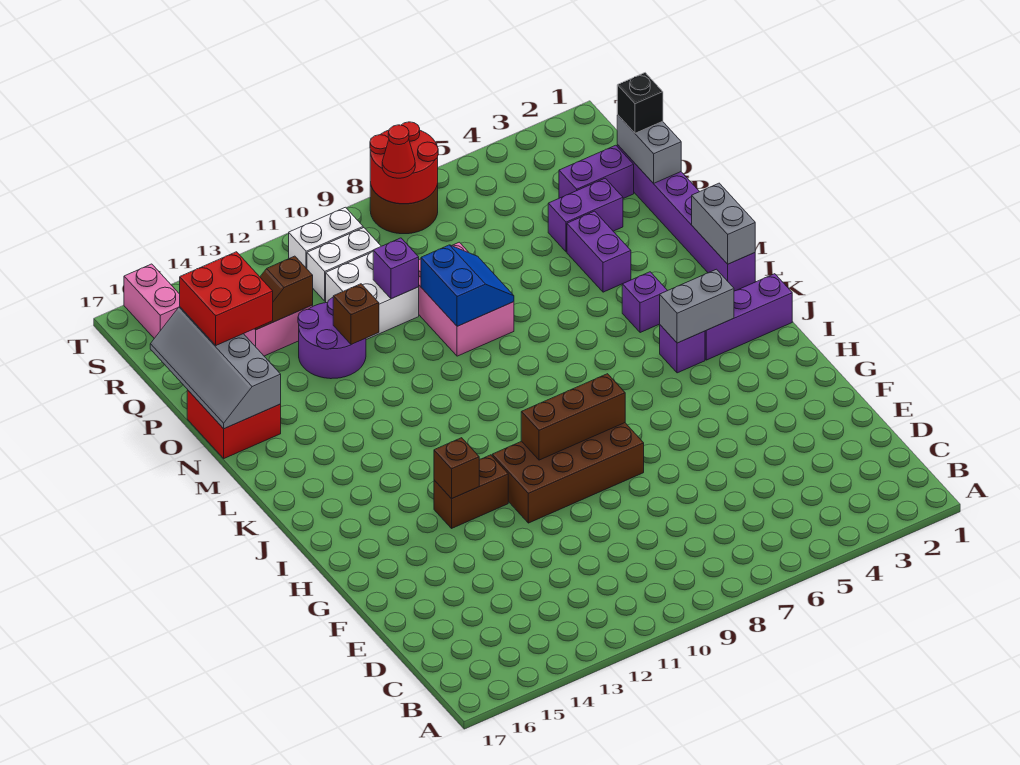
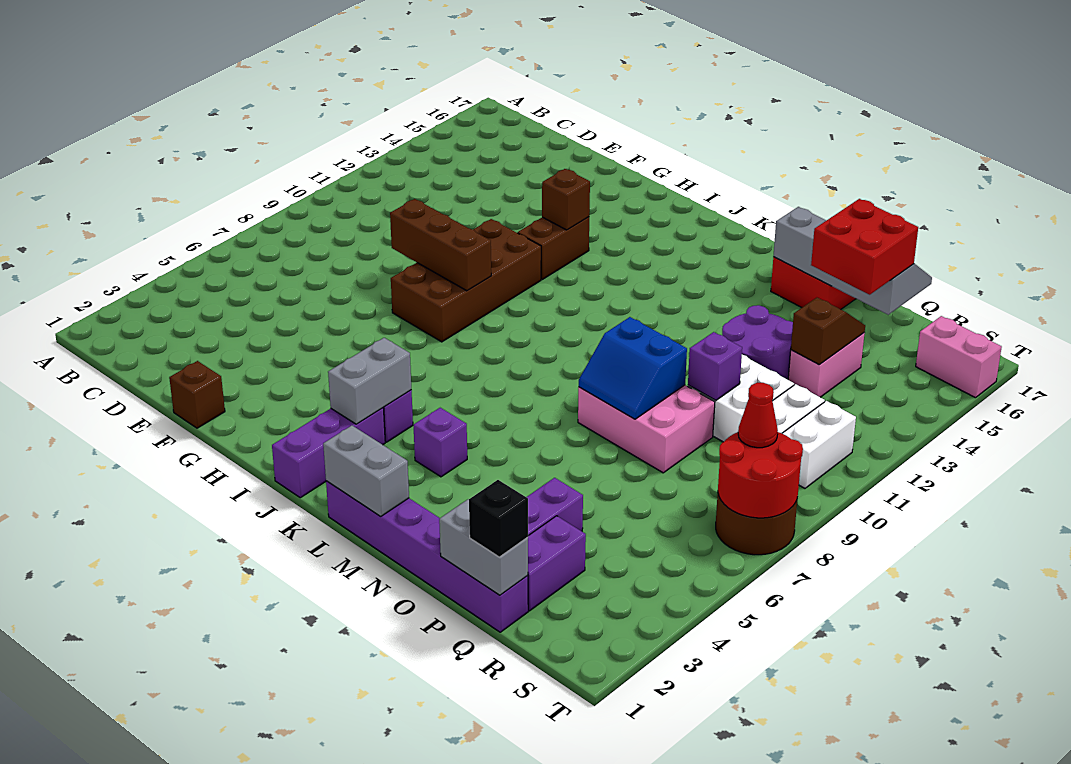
brown 1x3 brick [521,374,625,460] -> brown 1x3 brick turned to [390,199,491,291]
purple 1x2 brick [567,211,631,292] -> none
brown 1x1 brick [333,284,379,345] -> brown 1x1 brick moved to [169,361,225,428]

